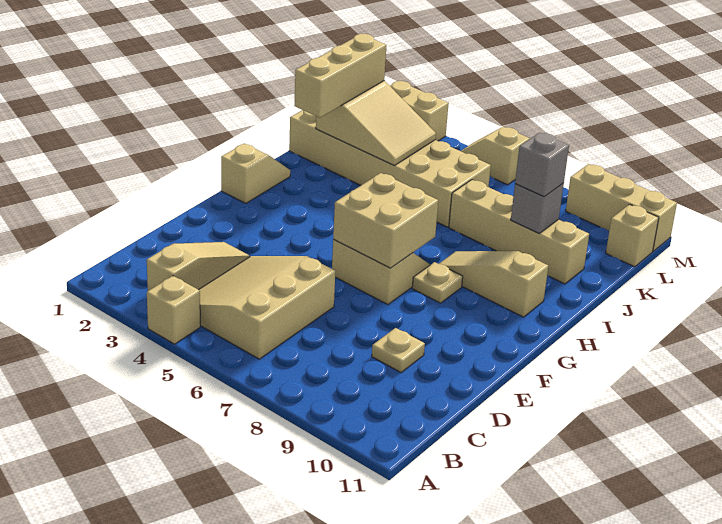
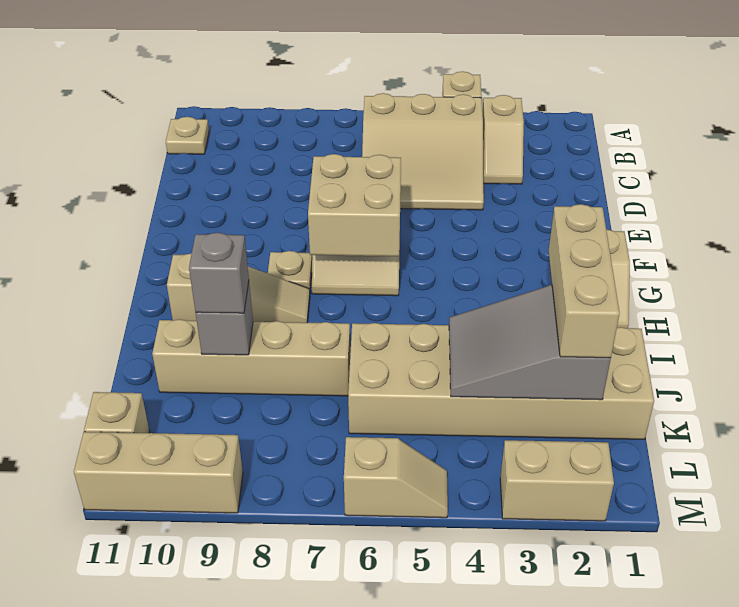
tan 1x3 slope [147,242,250,291] -> tan 1x2 slope [483,95,524,184]
tan 3x3 slope [199,256,335,359] -> tan 3x3 slope turned to [362,93,484,210]
tan 1x1 plate [372,328,425,373] -> tan 1x1 plate moved to [166,117,209,154]
tan 2x3 slope [316,81,436,166] -> grey 2x3 slope [449,285,611,400]

